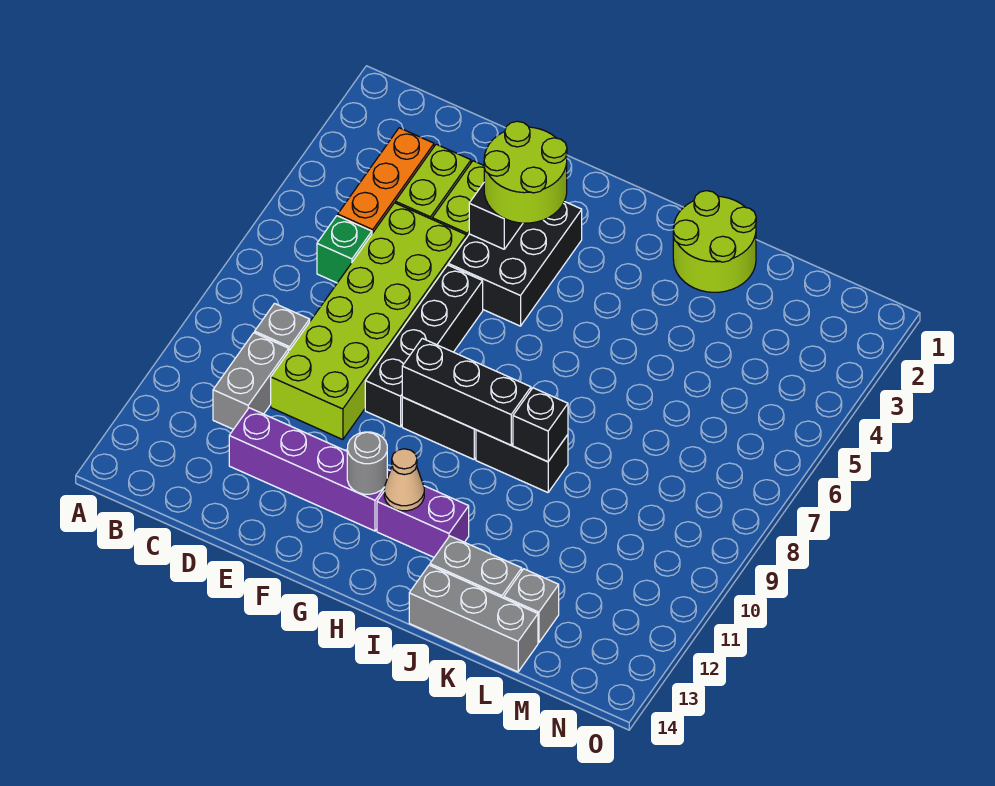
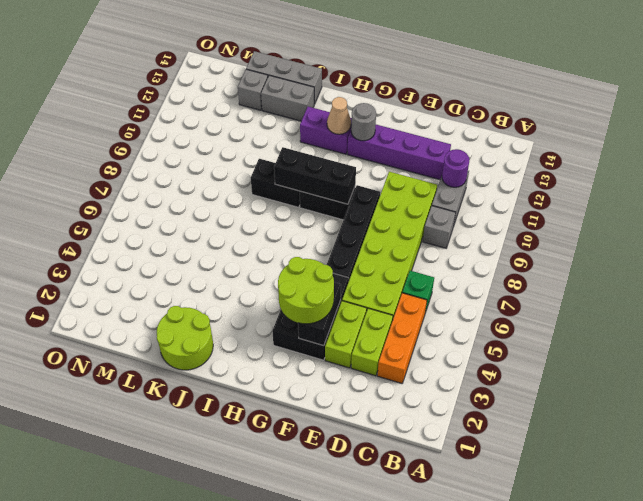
none -> purple 1x1 round brick [442,149,470,187]
black 1x1 brick [513,388,568,462] -> none

